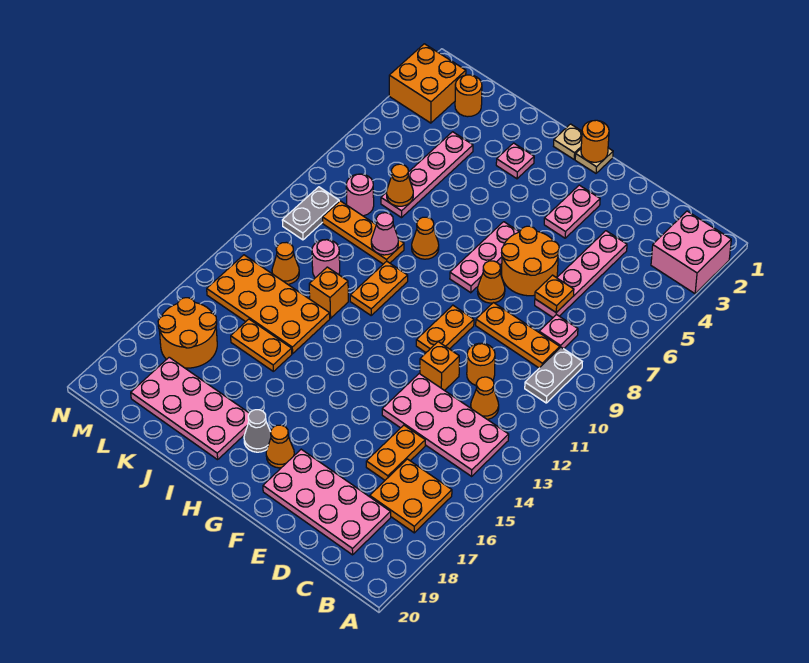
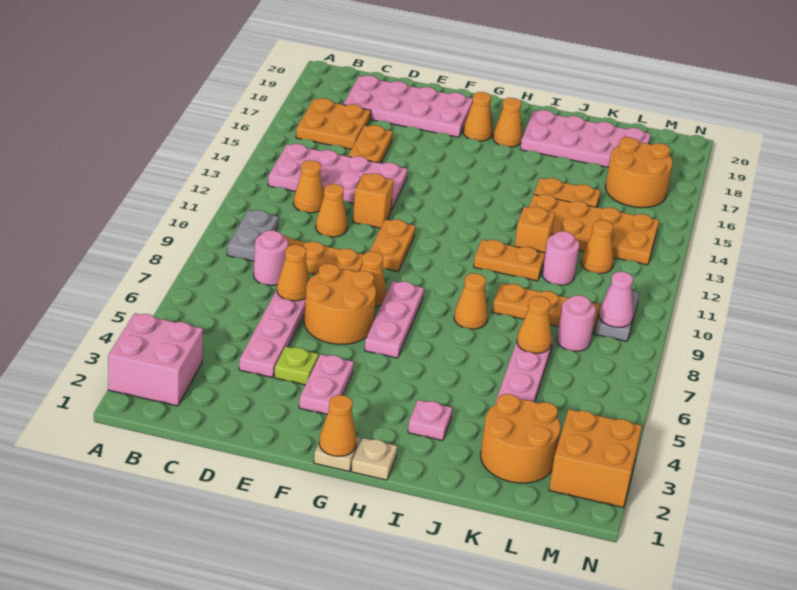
pink 1x1 plate [539,314,578,349] -> pink 1x1 round brick [254,230,288,285]
orange 1x1 plate [535,275,574,312] -> orange 1x1 cone [277,245,309,301]
orange 1x1 round brick [467,343,495,385] -> orange 1x1 cone [316,184,347,237]
none -> lime 1x1 plate [274,347,319,385]
orange 1x1 round brick [581,120,609,162] -> orange 1x1 cone [319,395,357,456]
grey 1x1 cone [244,410,271,452] -> orange 1x1 cone [493,98,523,147]
orange 1x2 plate [350,261,408,315] -> orange 1x2 plate turned to [474,240,545,281]
pink 1x1 cone [371,213,398,255] -> pink 1x1 cone moved to [599,272,633,327]
orange 1x1 round brick [455,75,482,117] -> orange 2x2 round brick [481,394,560,483]

